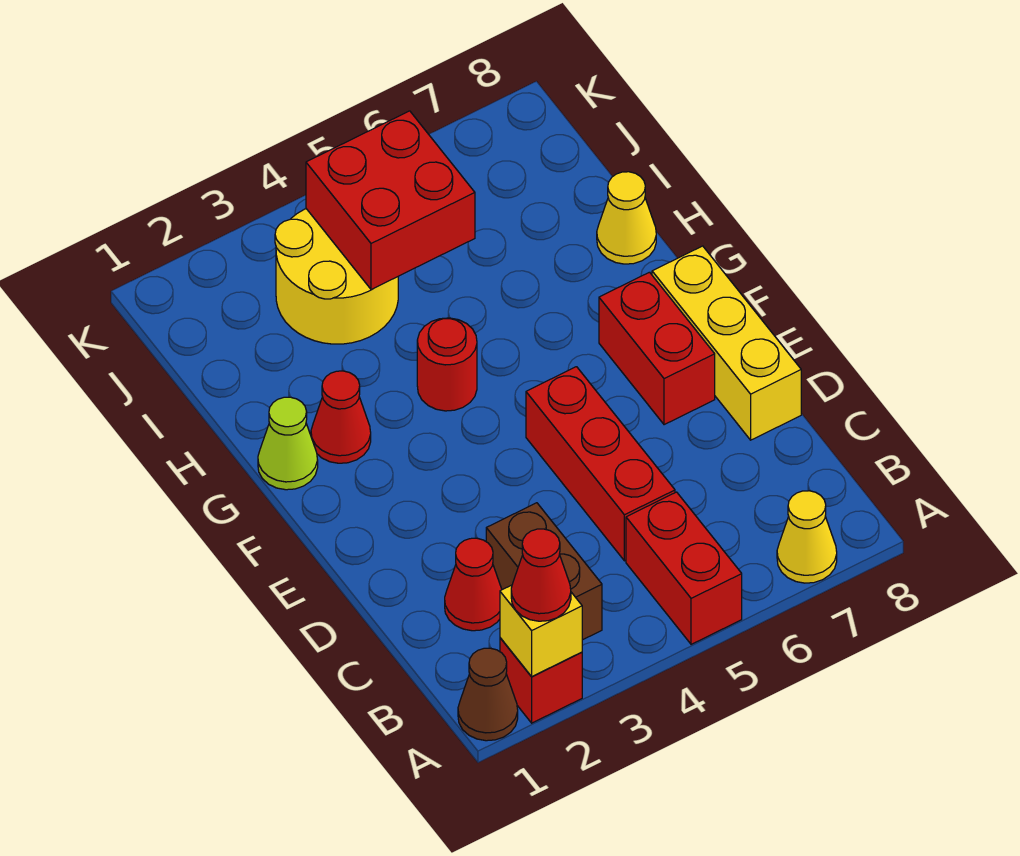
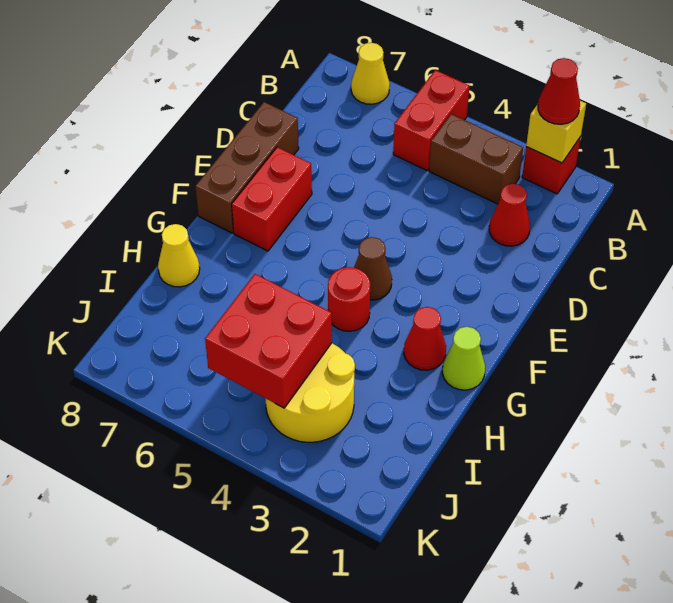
brown 1x1 cone [458,648,518,741] -> brown 1x1 cone moved to [354,237,392,300]
brown 1x2 brick [486,503,602,640] -> brown 1x2 brick turned to [429,114,523,204]
red 1x3 brick [526,367,675,561] -> none
yellow 1x3 brick [652,246,801,440] -> brown 1x3 brick [195,102,299,233]

